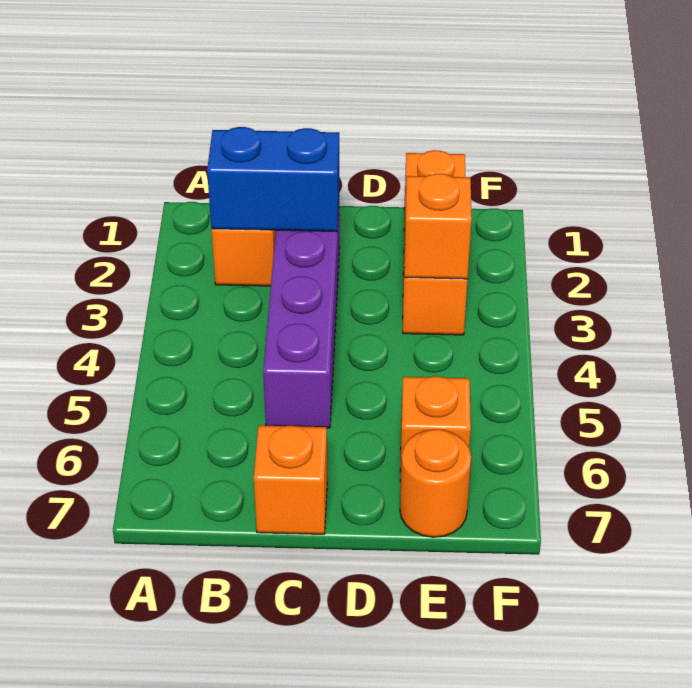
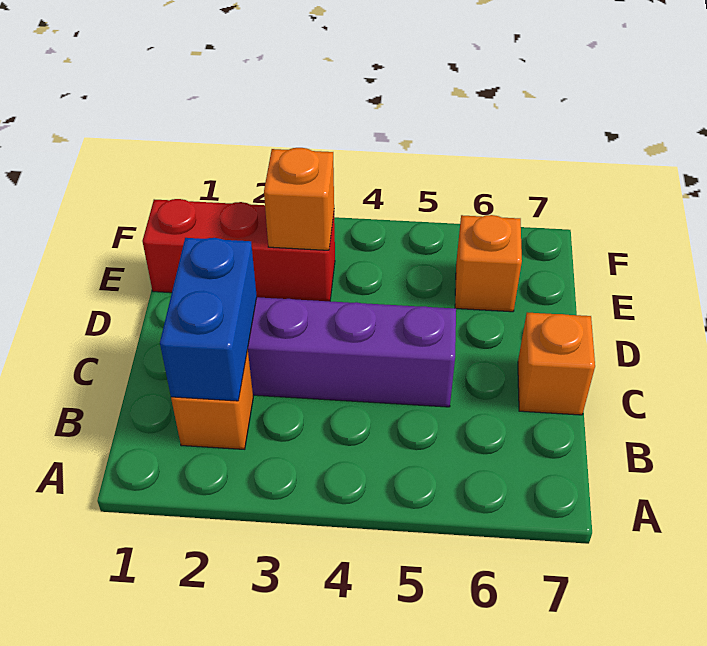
orange 1x3 brick [403,150,468,335] -> red 1x3 brick [142,199,335,301]
orange 1x1 round brick [400,429,471,537] -> none

